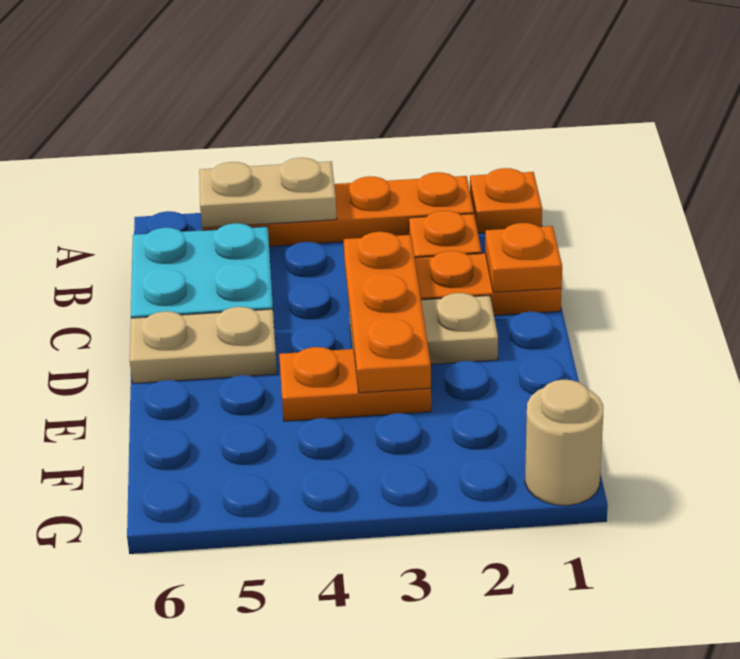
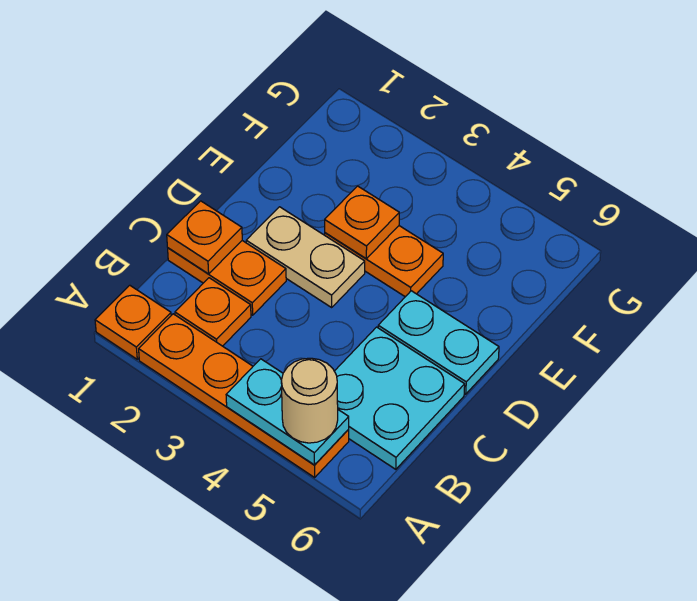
tan 1x2 plate [199,158,337,228] -> cyan 1x2 plate [226,359,349,465]
orange 1x3 plate [344,232,431,393] -> orange 1x1 plate [325,186,399,259]
tan 1x2 plate [130,307,277,384] -> cyan 1x2 plate [378,291,499,394]
tan 1x1 round brick [525,380,603,506] -> tan 1x1 round brick moved to [281,358,338,443]

